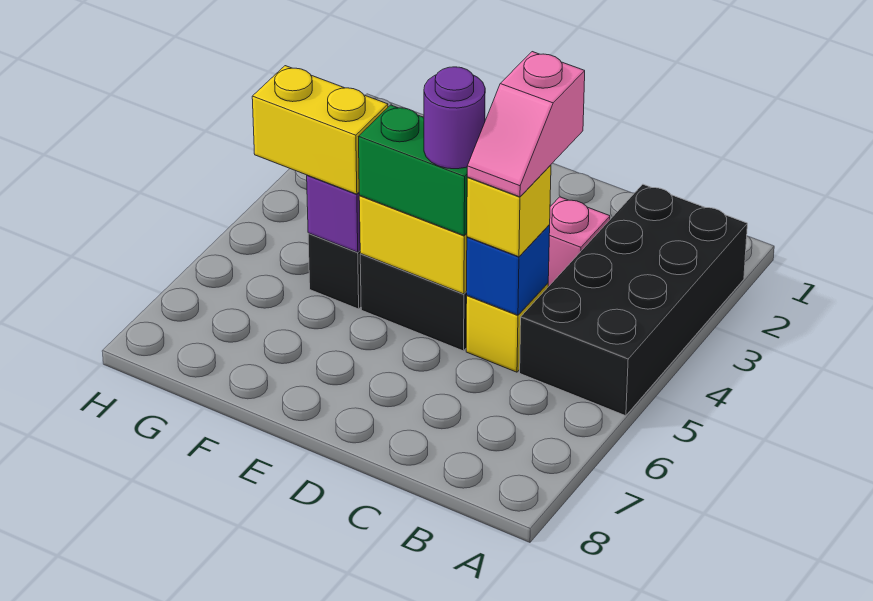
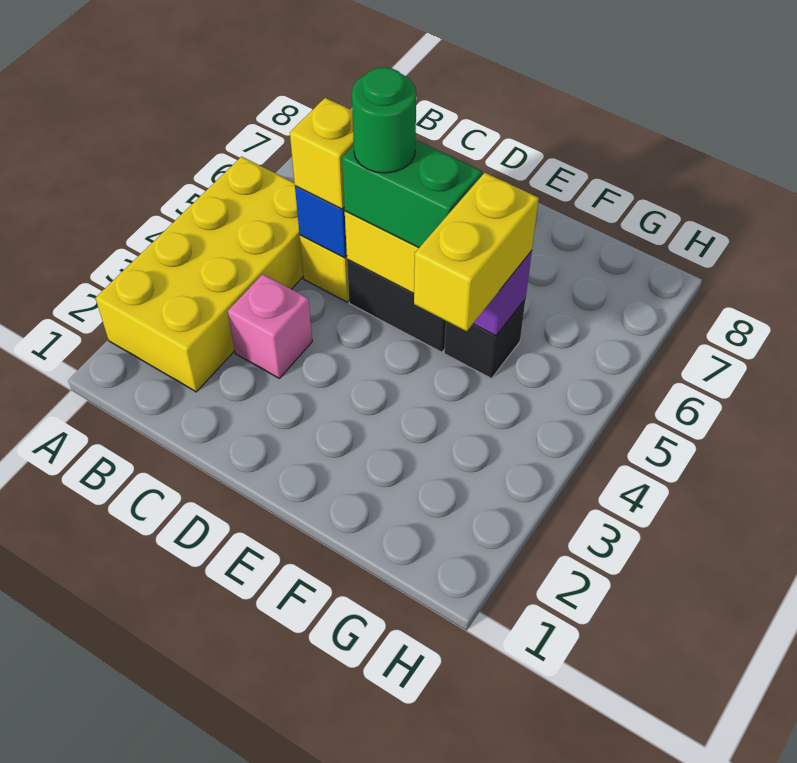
black 2x4 brick [520,184,747,416] -> yellow 2x4 brick [96,157,303,392]
pink 1x2 slope [467,52,585,197] -> none
purple 1x1 round brick [424,67,485,169] -> green 1x1 round brick [352,67,416,173]
yellow 1x2 brick [252,66,388,194] -> yellow 1x2 brick turned to [414,173,539,331]

